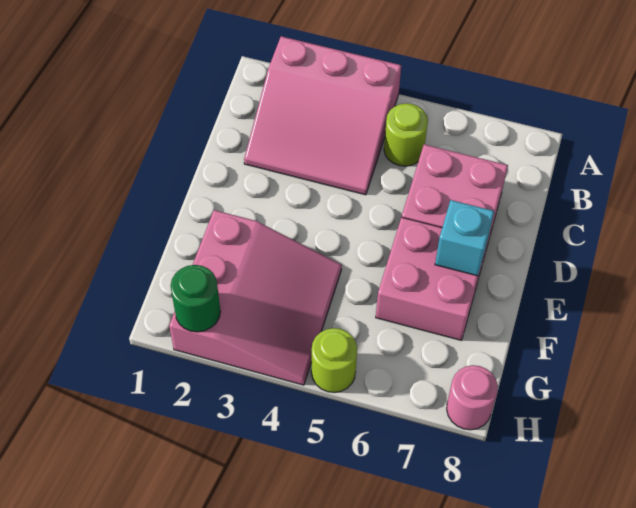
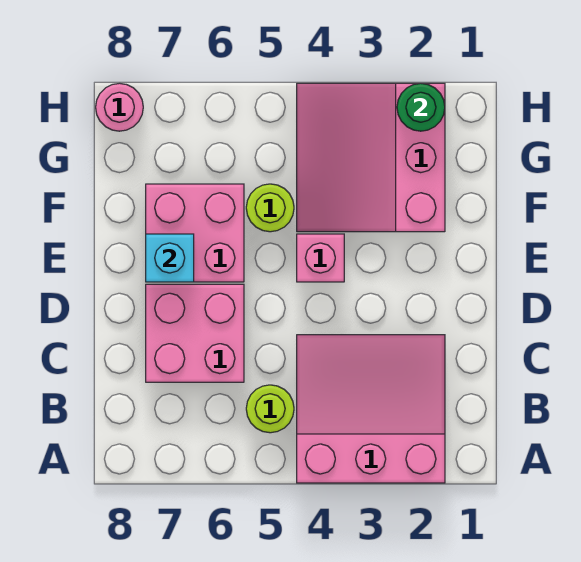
none -> pink 1x1 brick [297,234,344,282]
lime 1x1 round brick [311,328,357,393] -> lime 1x1 round brick moved to [246,184,294,232]

